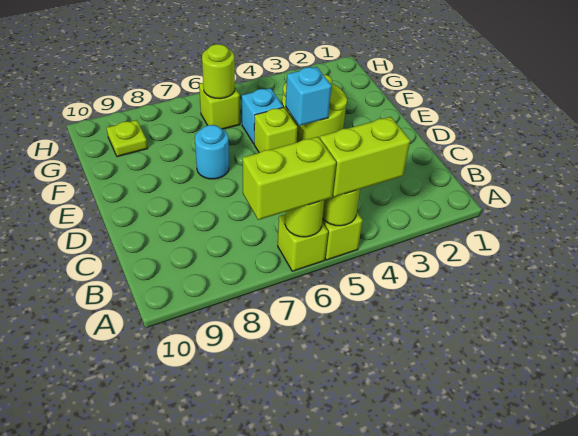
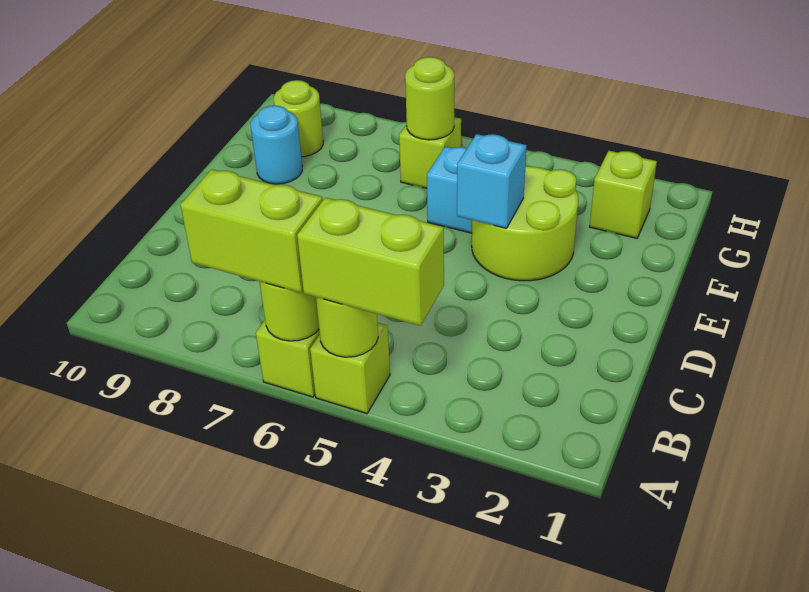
lime 1x1 brick [254,107,297,153] -> lime 1x1 brick moved to [590,151,657,238]
cyan 1x1 round brick [195,125,229,179] -> cyan 1x1 round brick moved to [251,106,302,184]
lime 1x1 plate [107,120,148,157] -> lime 1x1 round brick [274,80,323,157]

